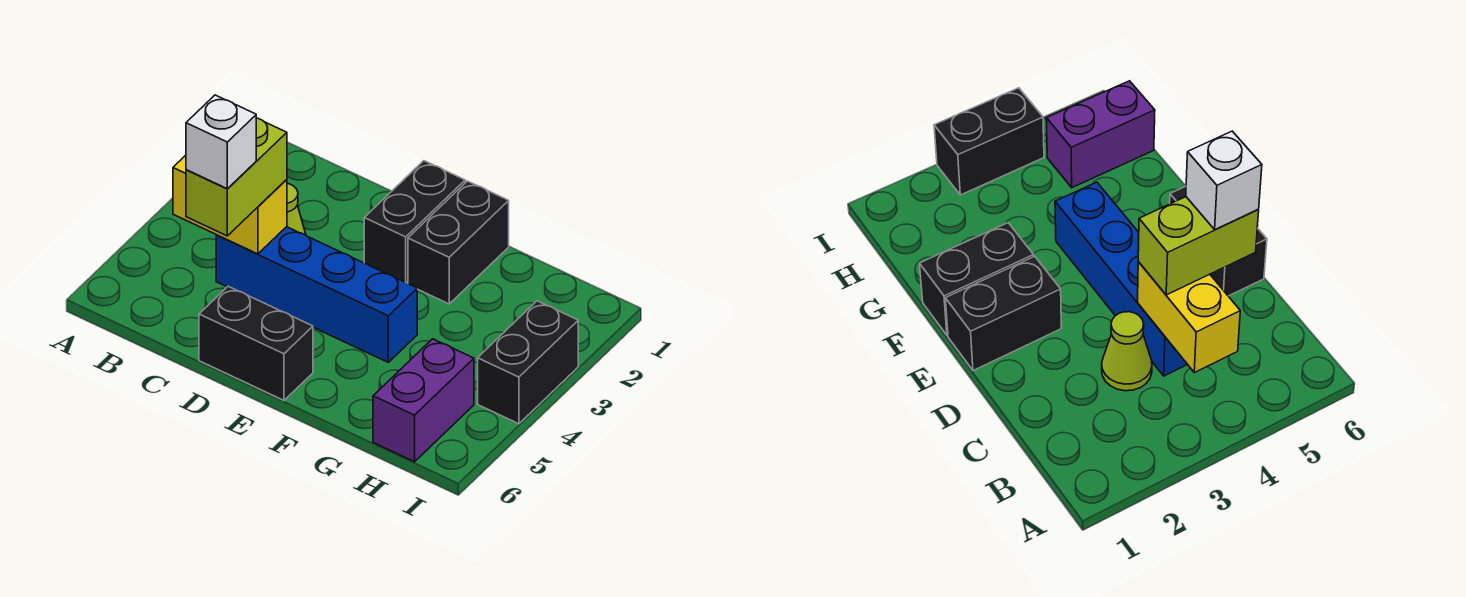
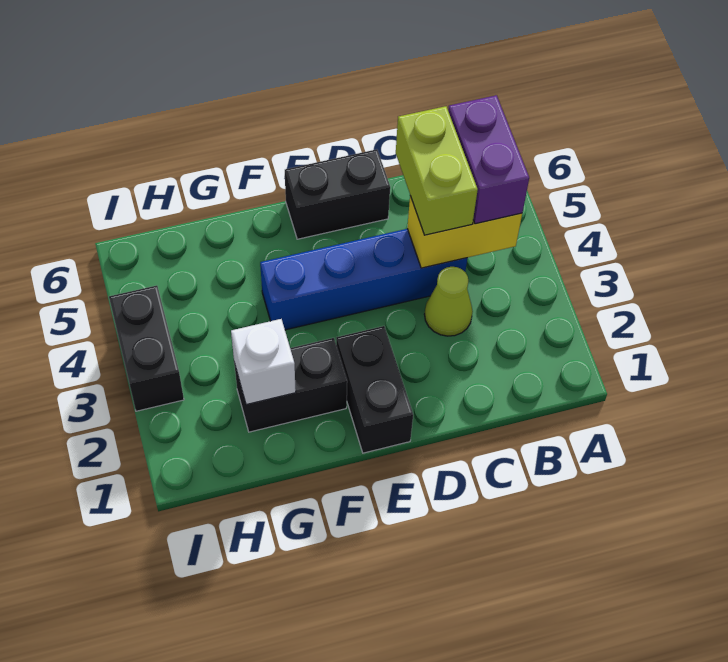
white 1x1 brick [186,95,256,189] -> white 1x1 brick moved to [231,319,296,405]
black 1x2 brick [408,181,509,304] -> black 1x2 brick turned to [234,338,347,432]
purple 1x2 brick [373,339,474,462] -> purple 1x2 brick moved to [448,95,529,224]

